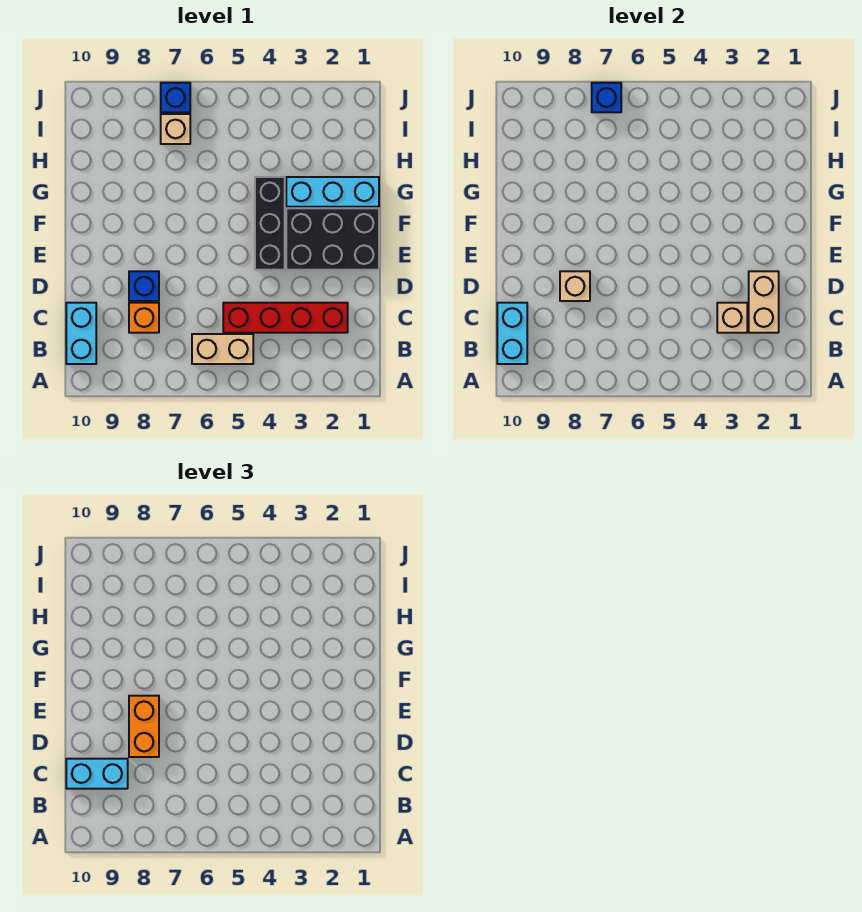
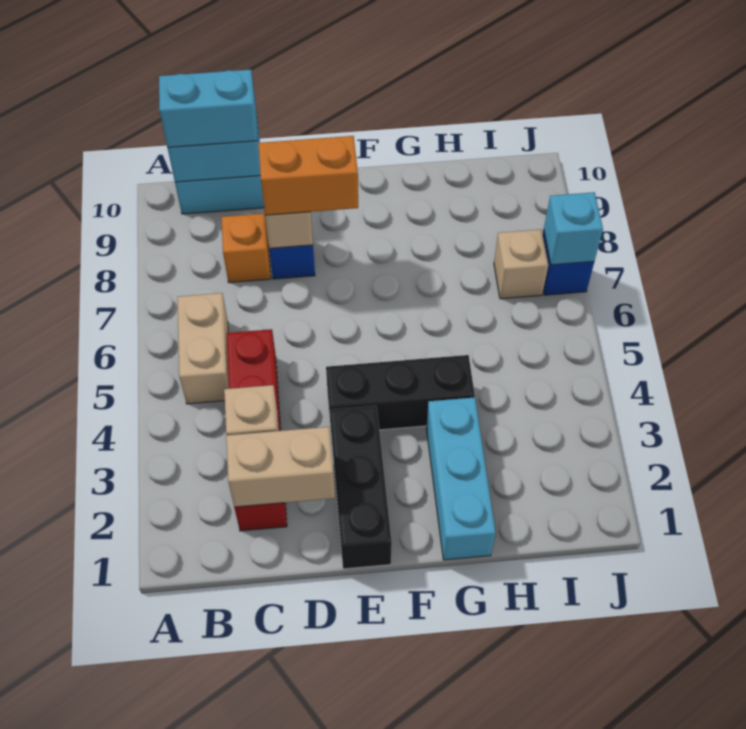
cyan 1x2 brick [66,759,128,789] -> cyan 1x2 brick turned to [159,70,258,147]
black 2x3 brick [286,208,379,270] -> black 1x3 brick [330,406,392,569]
blue 1x1 brick [592,83,621,112] -> cyan 1x1 brick [544,192,603,265]

